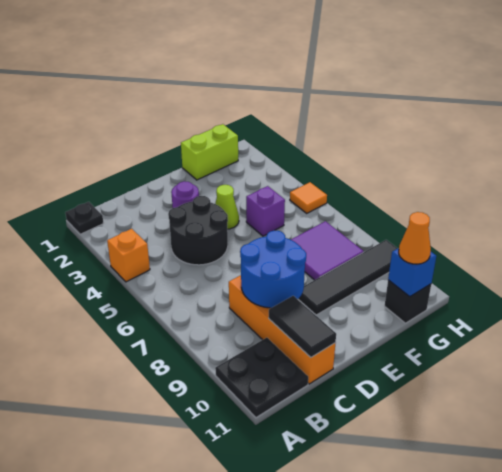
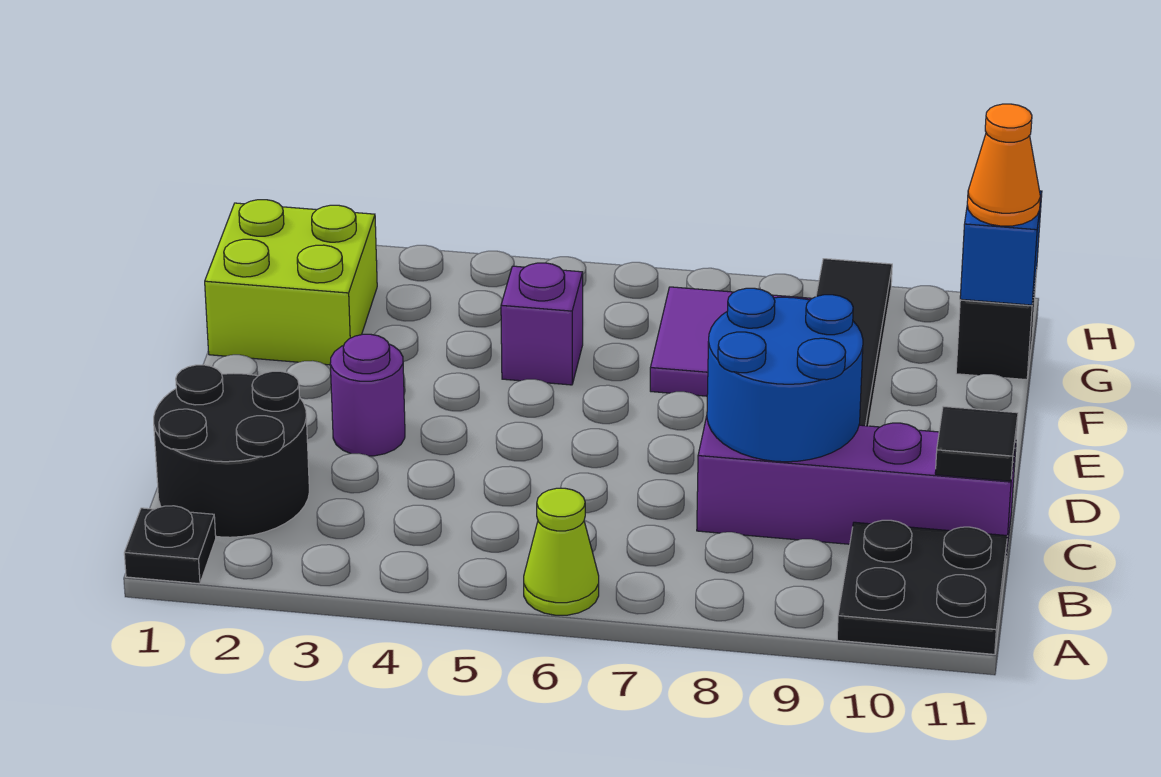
orange 1x1 brick [107,229,150,282] -> none
black 2x2 round brick [168,196,228,265] -> black 2x2 round brick moved to [154,365,309,537]
orange 1x4 brick [229,275,335,384] -> purple 1x4 brick [697,416,1016,555]
black 1x2 tile [269,296,336,357] -> black 1x1 tile [935,406,1018,481]
lime 1x1 cone [215,185,239,229] -> lime 1x1 cone moved to [524,488,599,615]
lime 1x2 brick [181,124,238,180] -> lime 2x2 brick [205,200,377,365]
orange 1x1 tile [290,182,327,213] -> none

